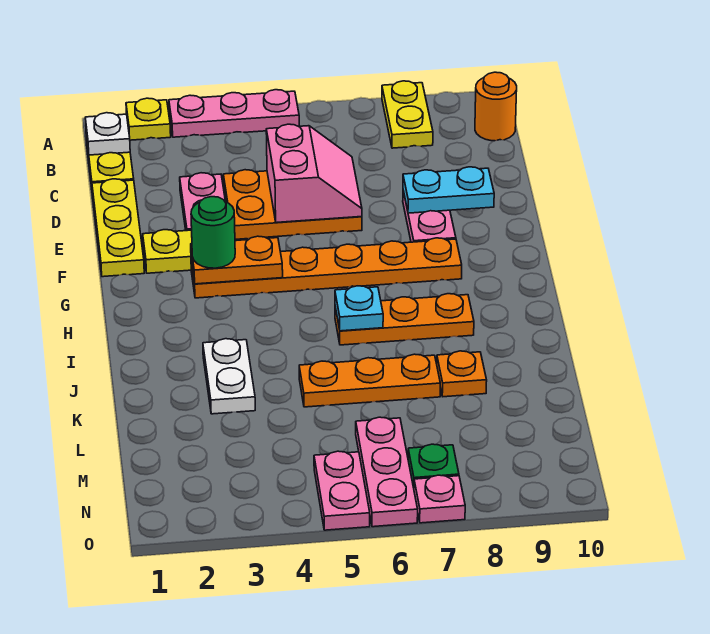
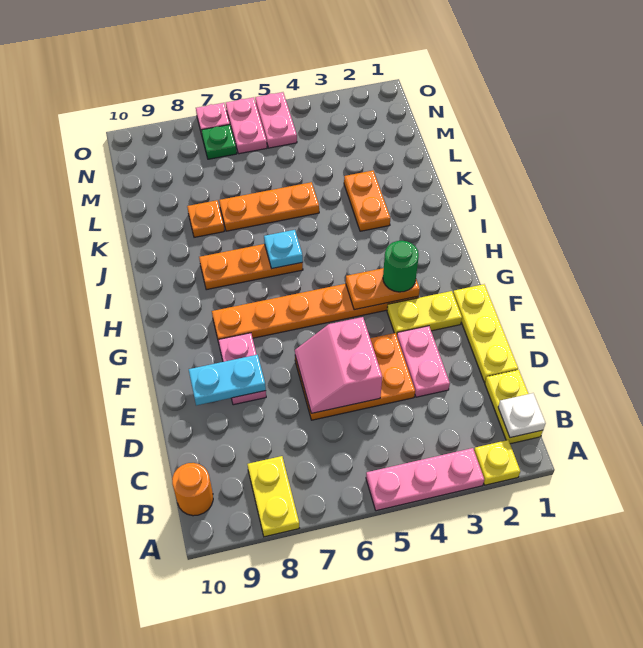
white 1x2 plate [203,339,255,414] -> orange 1x2 plate [344,171,390,231]
pink 1x3 plate [356,417,418,527] -> pink 1x2 plate [226,97,267,154]

